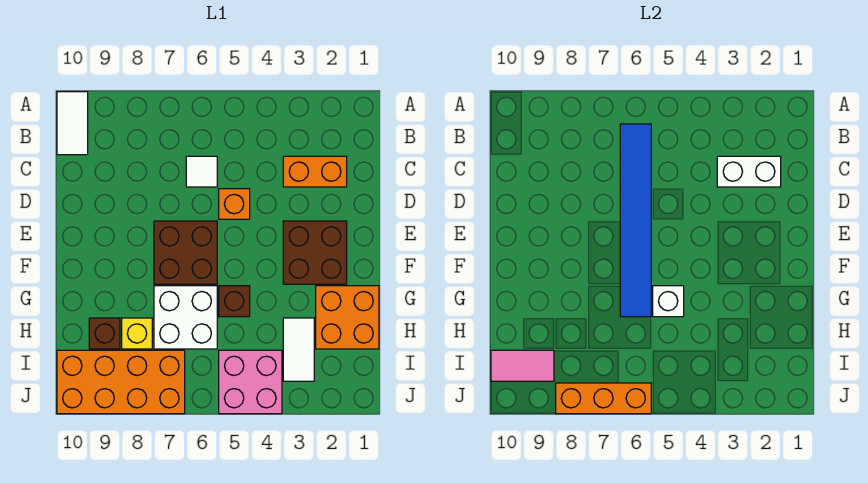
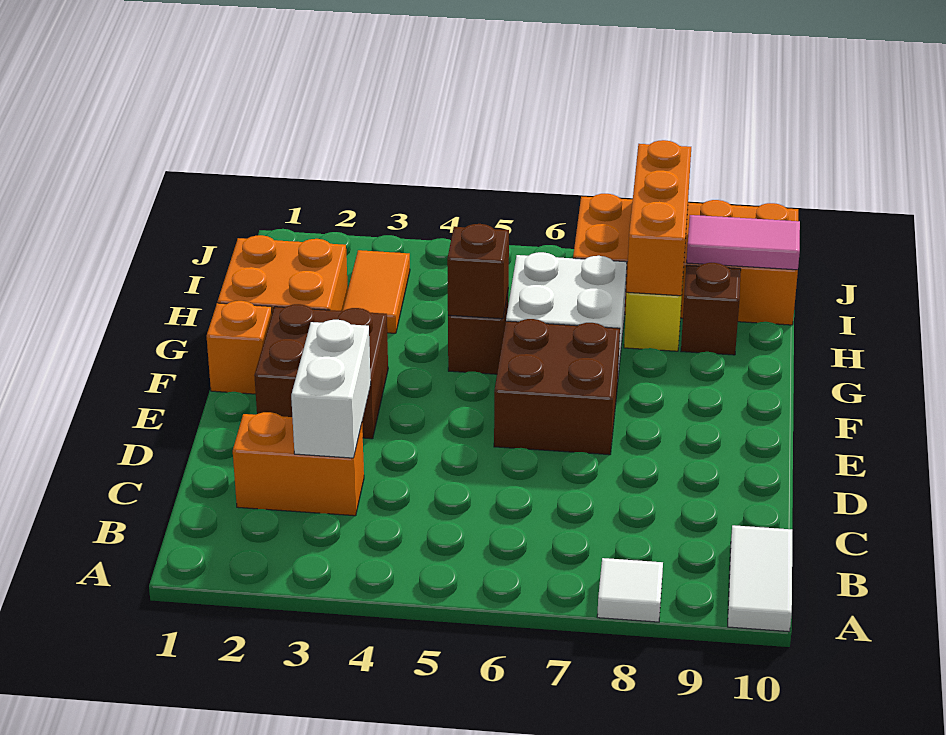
blue 1x6 tile [620,124,651,317] -> none
white 1x2 brick [717,156,781,187] -> white 1x2 brick turned to [291,320,371,458]
white 1x1 tile [186,156,217,187] -> white 1x1 tile moved to [597,558,663,622]
orange 1x1 brick [219,189,250,219] -> orange 1x1 brick moved to [207,301,272,394]
white 1x1 brick [653,286,684,317] -> brown 1x1 brick [447,224,509,319]
white 1x2 tile [283,318,314,381] -> orange 1x2 tile [343,250,410,333]
pink 2x2 brick [219,350,282,414] -> none
orange 1x3 brick [556,383,651,414] -> orange 1x3 brick turned to [627,140,691,296]

